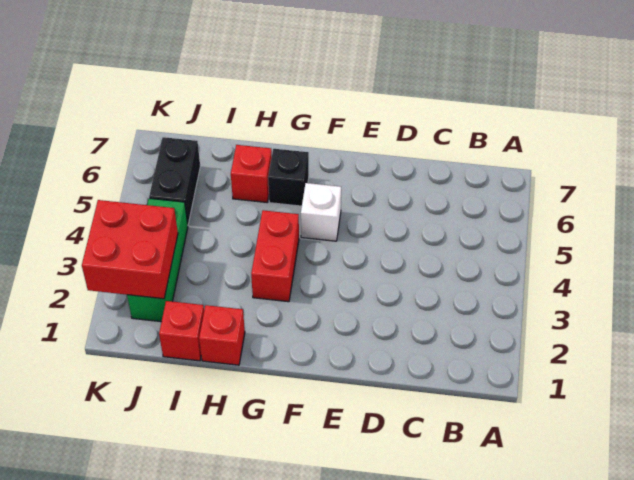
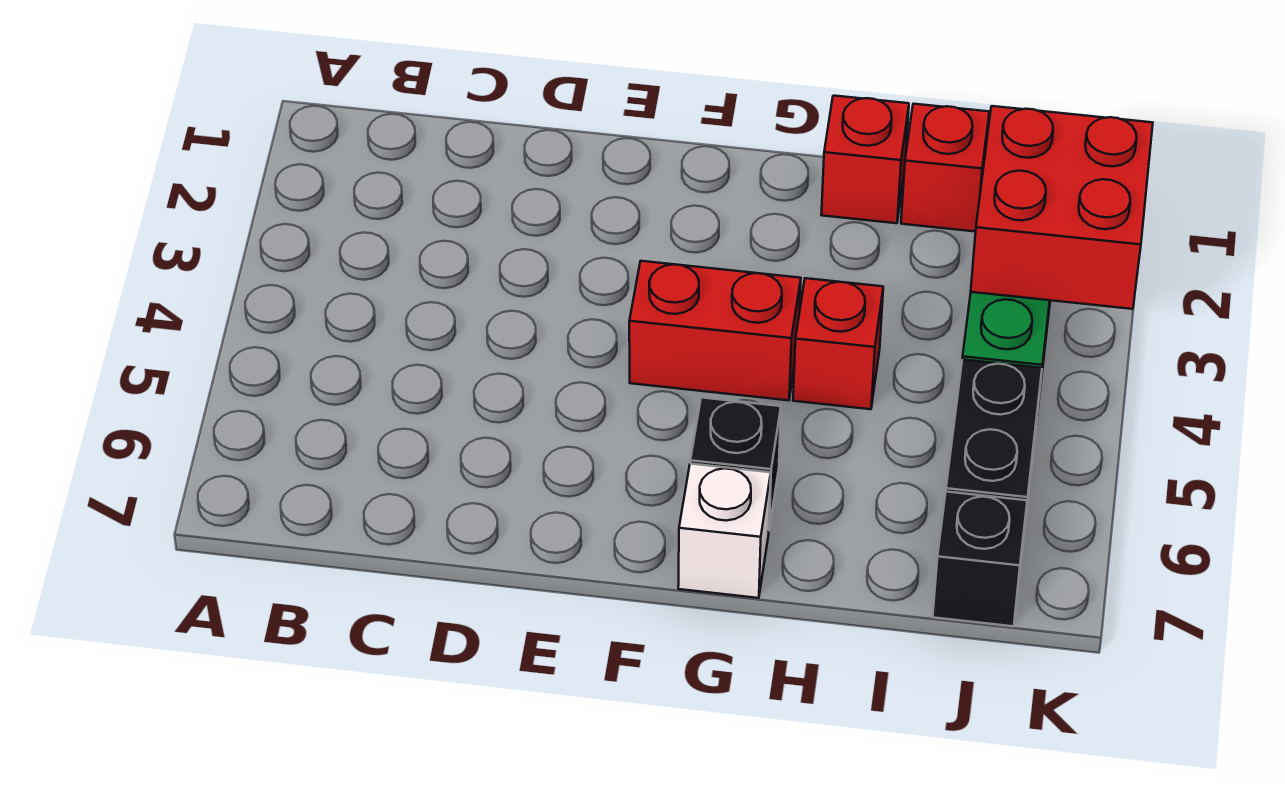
white 1x1 brick [301,183,341,241] -> white 1x1 brick moved to [678,464,771,598]
red 1x2 brick [251,210,299,302] -> red 1x2 brick turned to [629,261,801,400]
red 1x1 brick [231,145,272,202] -> red 1x1 brick moved to [793,278,883,409]
none -> black 1x1 brick [933,492,1027,626]

